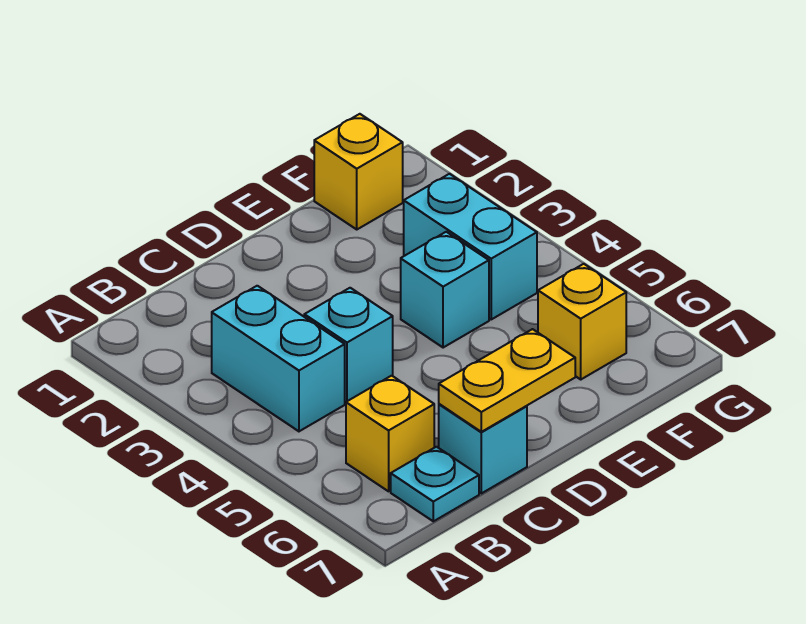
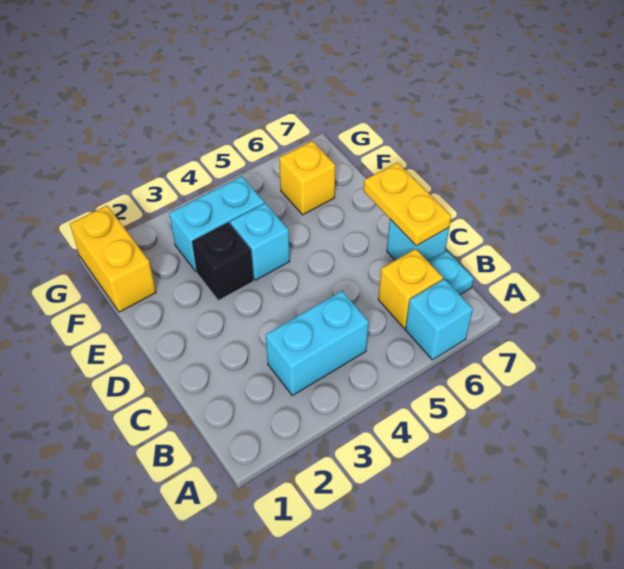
cyan 1x1 brick [304,288,393,403] -> cyan 1x1 brick moved to [405,279,473,360]
none -> black 1x1 brick [192,223,254,300]
yellow 1x1 brick [314,114,403,229] -> yellow 1x2 brick [70,206,156,312]

